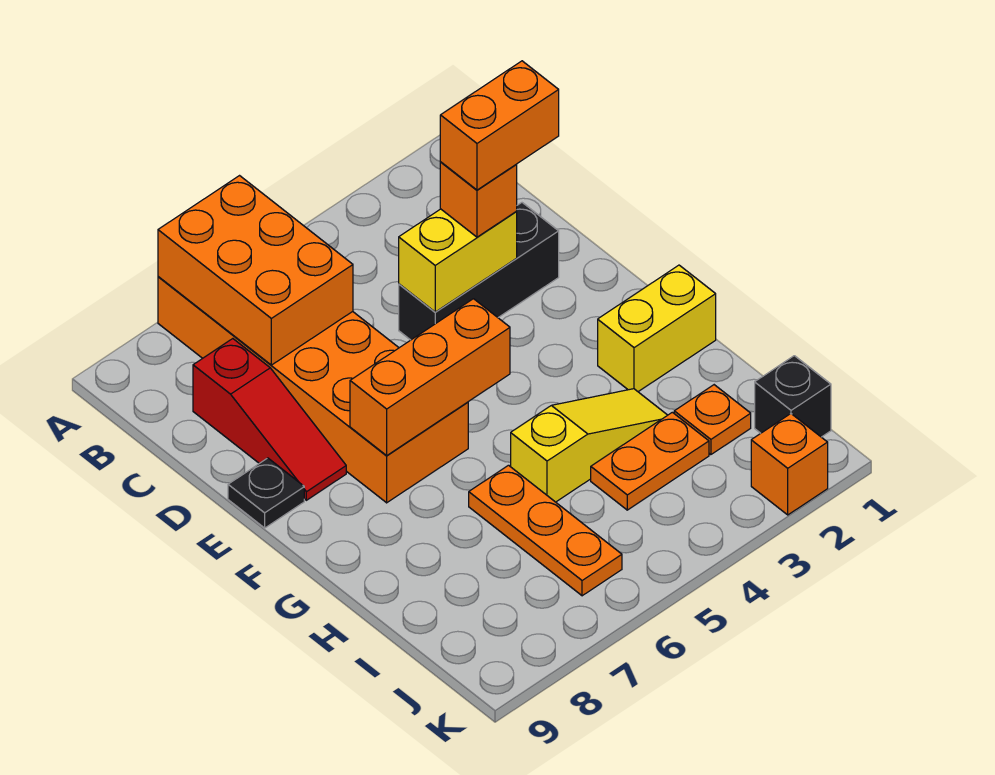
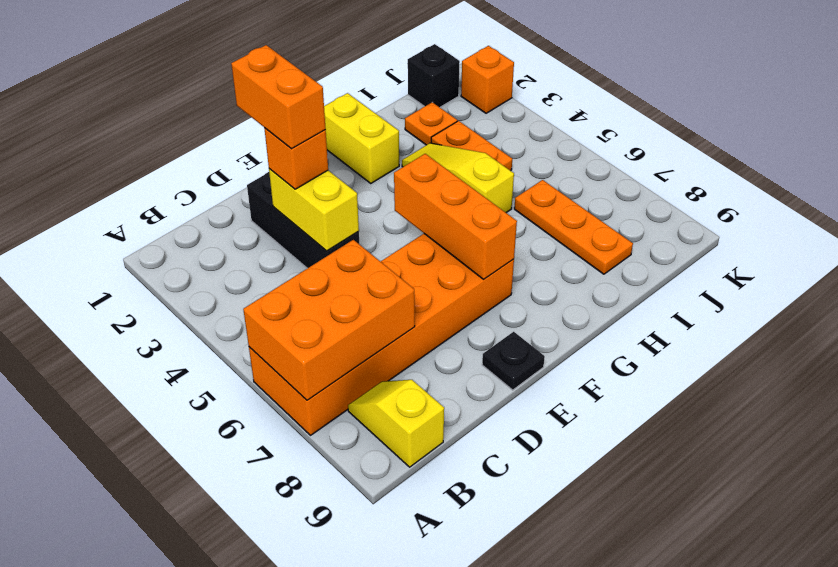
none -> yellow 1x2 slope [348,380,444,467]
red 1x3 slope [193,339,346,500] -> none
orange 1x3 plate [469,465,622,596] -> orange 1x3 plate turned to [514,180,633,274]

